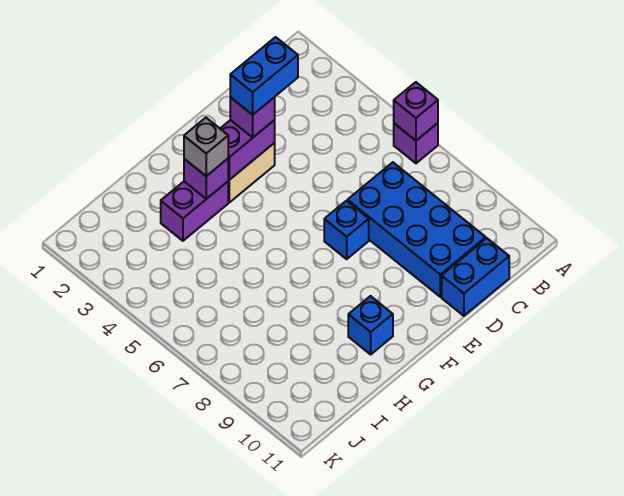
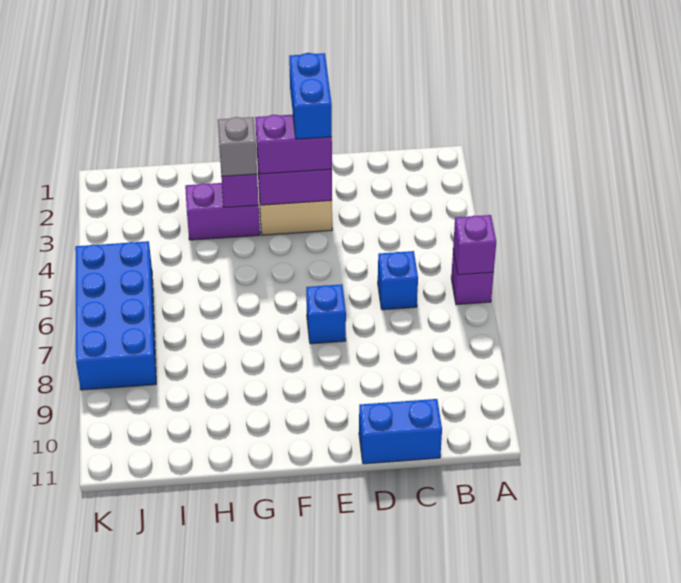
blue 2x4 brick [348,162,486,297] -> blue 2x4 brick moved to [75,241,156,390]
blue 1x2 brick [230,37,298,115] -> blue 1x2 brick turned to [289,53,332,139]
purple 1x1 brick [230,97,275,137] -> purple 1x2 brick [255,115,332,174]
blue 1x1 brick [348,296,393,354] -> blue 1x1 brick moved to [378,251,418,310]

